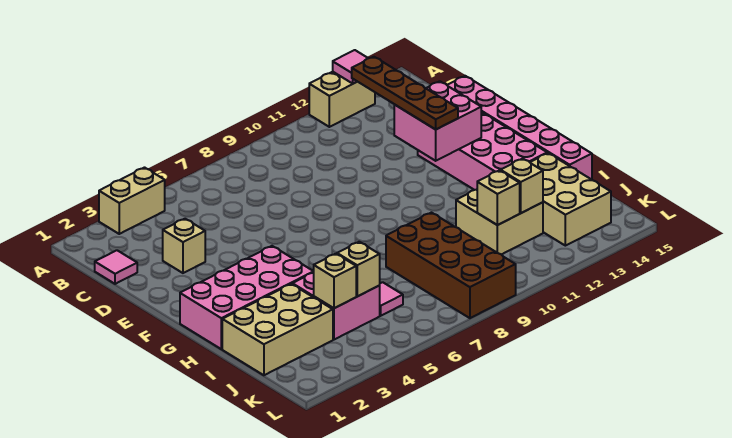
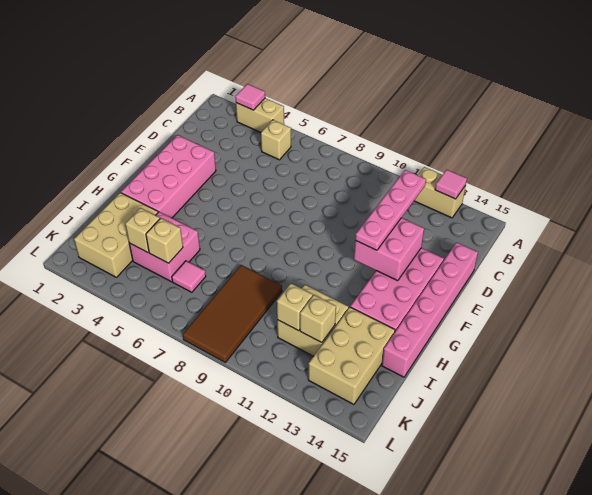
pink 1x1 tile [95,250,137,284] -> pink 1x1 tile moved to [235,84,265,110]
brown 1x4 plate [352,57,458,129] -> pink 1x4 plate [355,170,426,250]
tan 1x1 brick [163,219,205,273] -> tan 1x1 brick moved to [261,120,291,160]
pink 2x4 brick [180,246,314,349] -> pink 2x4 brick turned to [121,135,216,218]
tan 2x3 brick [222,284,333,375] -> tan 2x3 brick turned to [74,193,158,277]
brown 2x4 brick [386,213,516,318] -> brown 2x4 tile [183,265,282,362]

